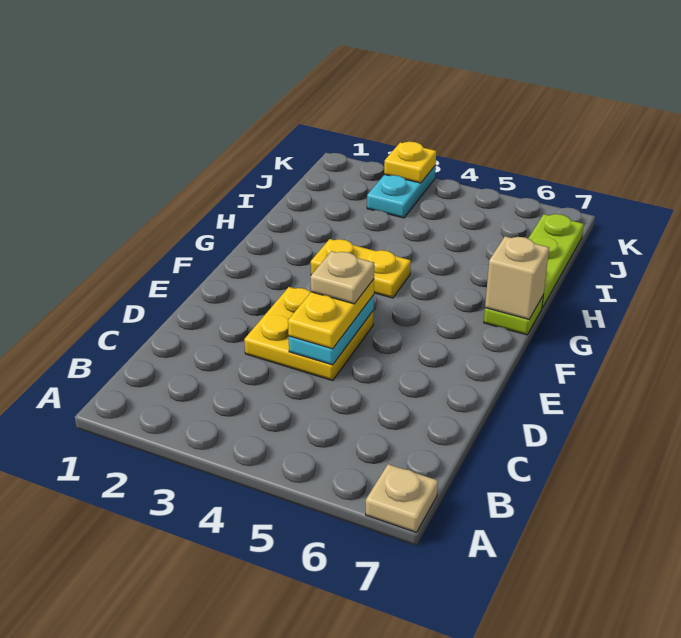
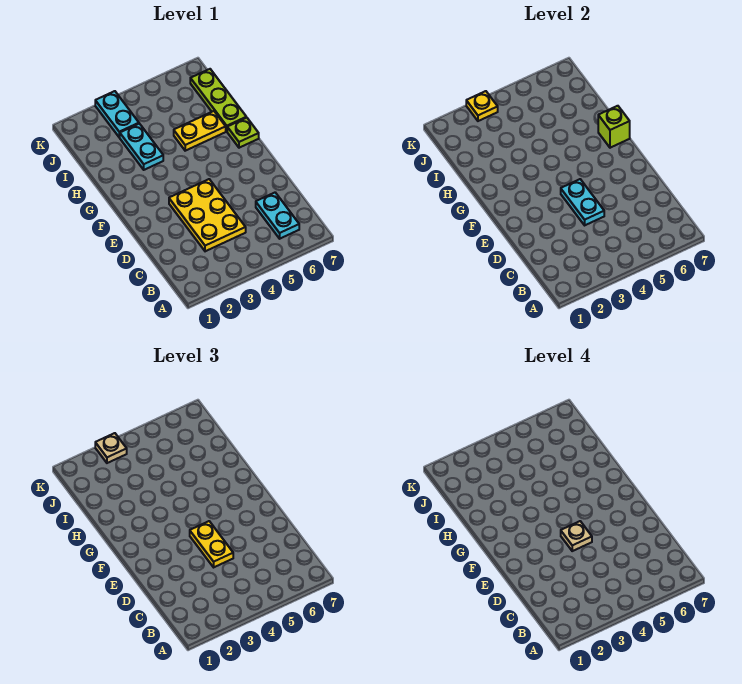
tan 1x1 plate [366,464,438,533] -> tan 1x1 plate moved to [95,433,127,463]
none -> cyan 1x2 plate [256,193,299,239]
yellow 2x2 plate [244,287,373,381] -> yellow 2x3 plate [169,179,246,251]
yellow 1x2 plate [311,239,411,298] -> yellow 1x2 plate moved to [174,111,226,151]
tan 1x1 brick [485,236,549,319] -> lime 1x1 brick [598,106,630,148]
none -> cyan 1x2 plate [120,124,163,170]

